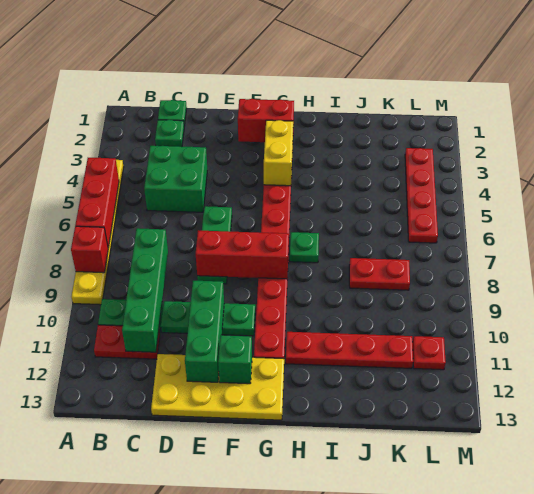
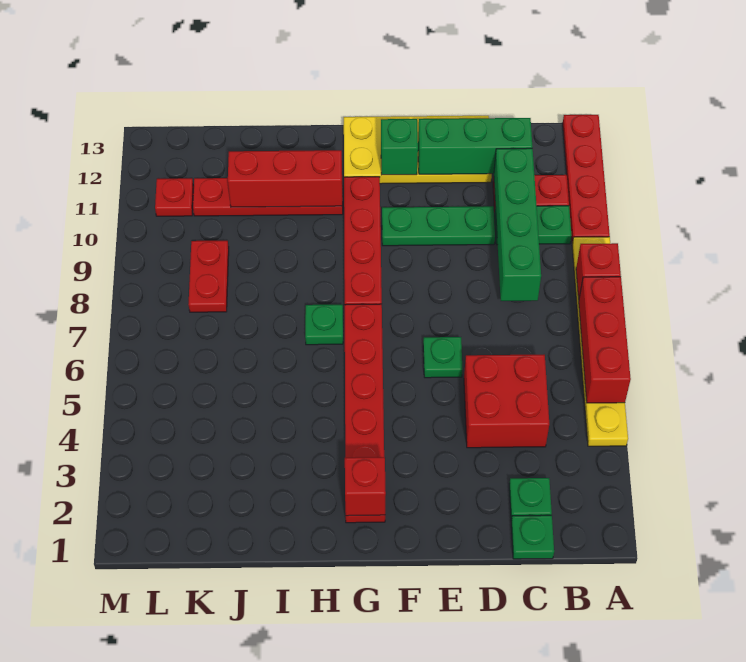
green 2x2 brick [144,146,207,212] -> red 2x2 brick [464,355,549,448]
green 1x3 plate [197,206,232,284] -> green 1x1 plate [423,337,463,378]
red 1x3 brick [196,230,289,279] -> red 1x3 brick moved to [228,150,342,207]
green 1x3 brick [185,281,224,382] -> green 1x3 brick turned to [418,118,532,174]
red 1x2 brick [238,99,294,142] -> red 1x1 brick [345,457,386,516]
yellow 1x2 brick [264,120,293,186] -> none
red 1x2 plate [349,258,410,290] -> red 1x2 plate turned to [189,241,229,312]
red 1x4 plate [405,148,438,243] -> red 1x4 plate moved to [563,115,610,243]

